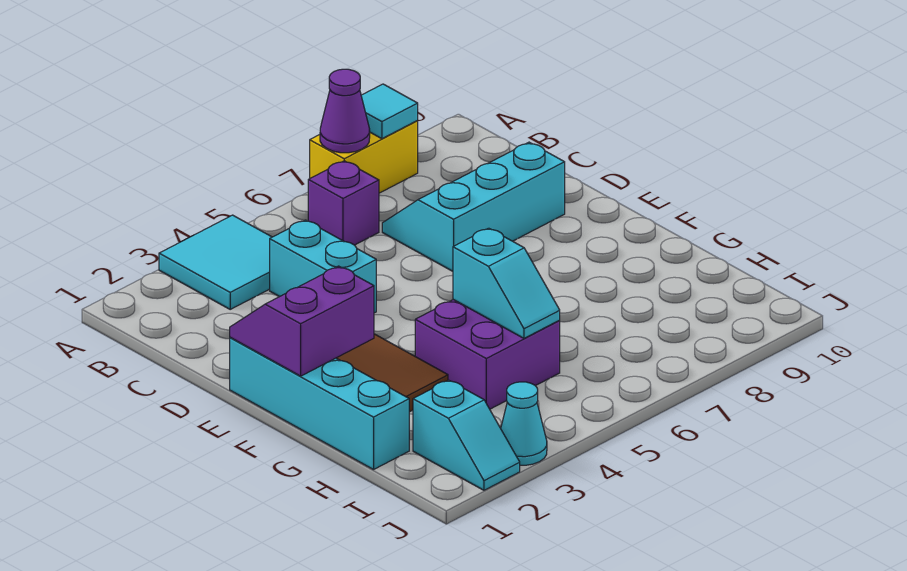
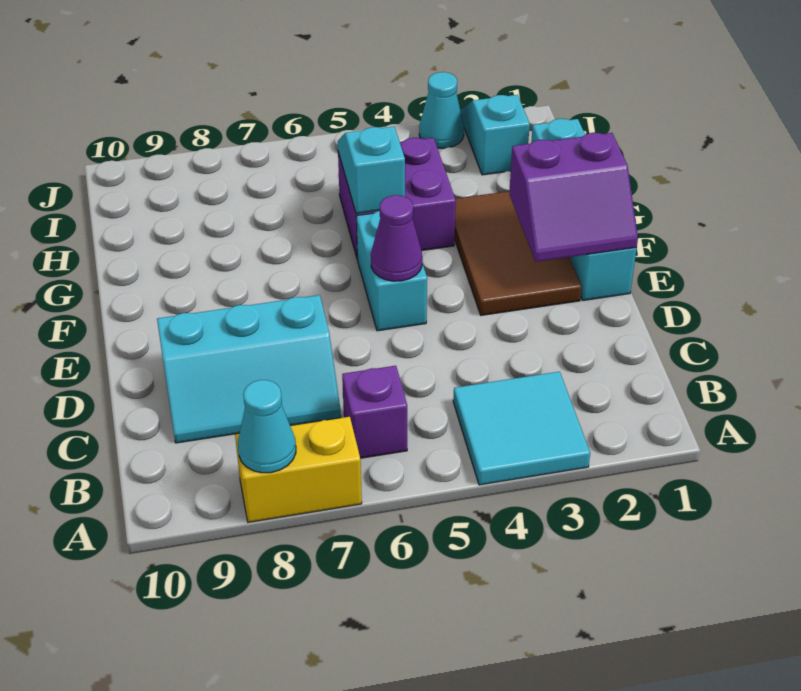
purple 1x1 cone [320,69,370,153] -> purple 1x1 cone moved to [371,195,422,281]
cyan 1x1 tile [361,84,418,139] -> cyan 1x1 cone [238,380,296,473]
cyan 1x2 brick [270,220,376,313] -> cyan 1x2 brick moved to [356,211,427,331]

